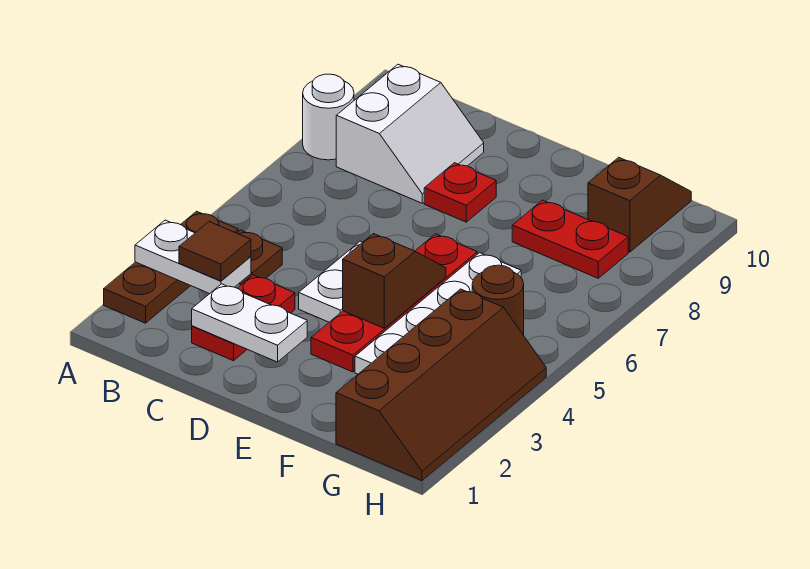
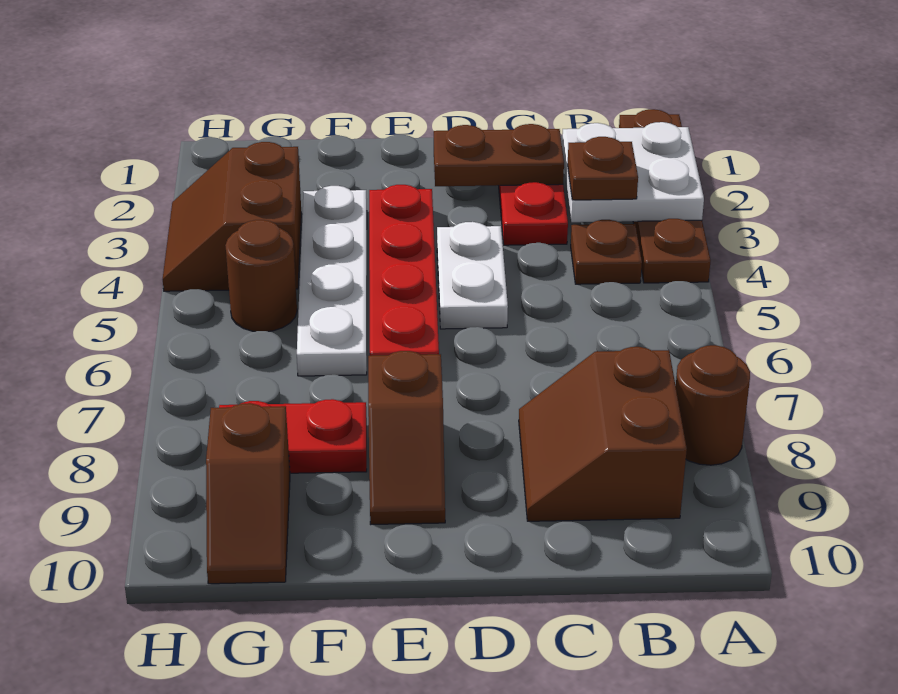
brown 1x3 plate [104,211,238,323] -> brown 1x4 plate [619,109,711,283]
white 1x2 plate [135,220,251,294] -> white 2x2 plate [562,122,704,222]
white 1x1 round brick [303,74,354,160] -> brown 1x1 round brick [676,345,750,465]
brown 1x1 tile [179,222,251,281] -> brown 1x1 plate [568,137,638,200]
white 2x2 slope [336,64,484,203] -> brown 2x2 slope [519,347,687,521]
white 1x2 plate [192,284,307,362] -> brown 1x2 plate [434,124,564,186]
red 1x1 plate [424,163,496,222] -> none
brown 1x2 slope [343,234,446,328] -> brown 1x2 slope moved to [368,351,445,524]
brown 2x4 slope [336,289,546,481] -> brown 2x2 slope [163,142,301,291]

